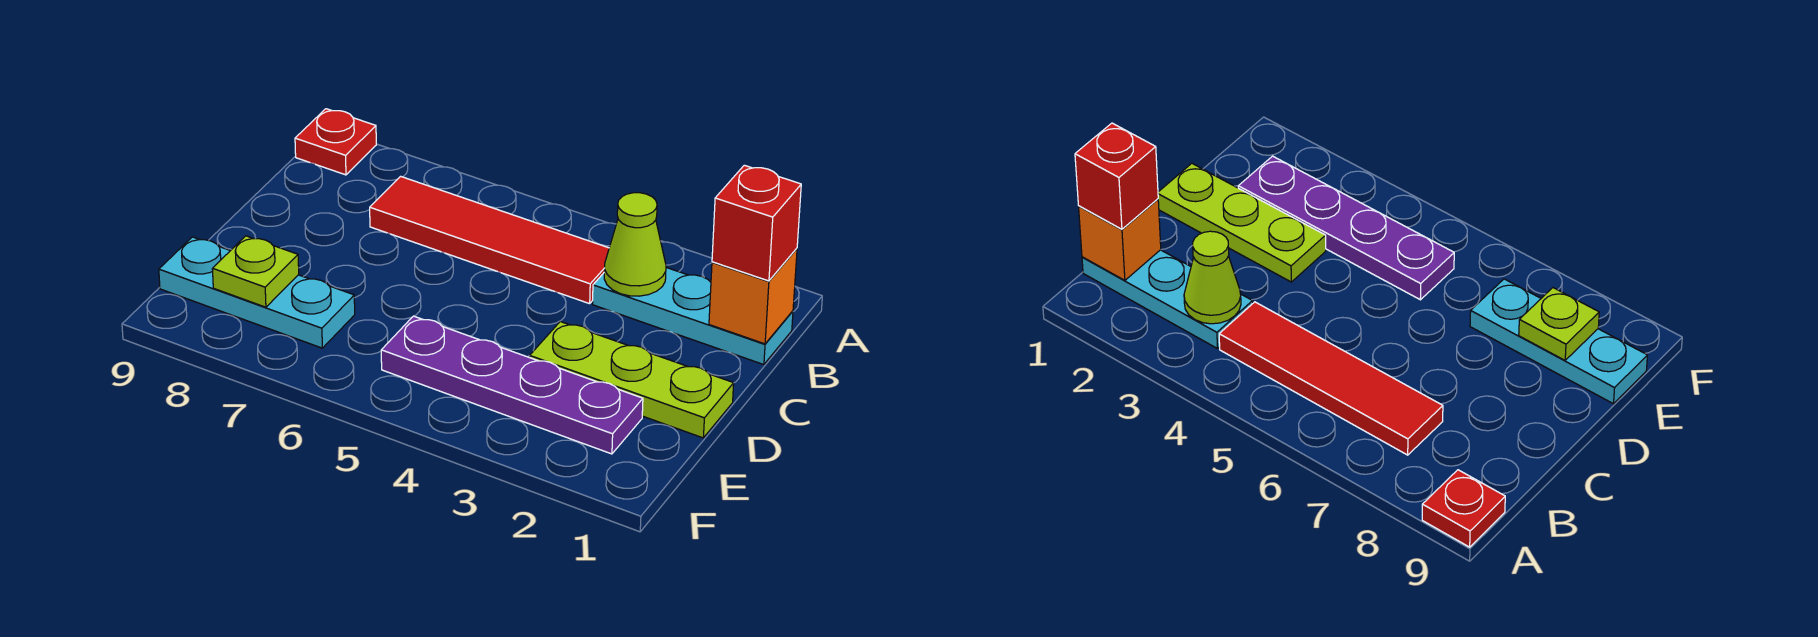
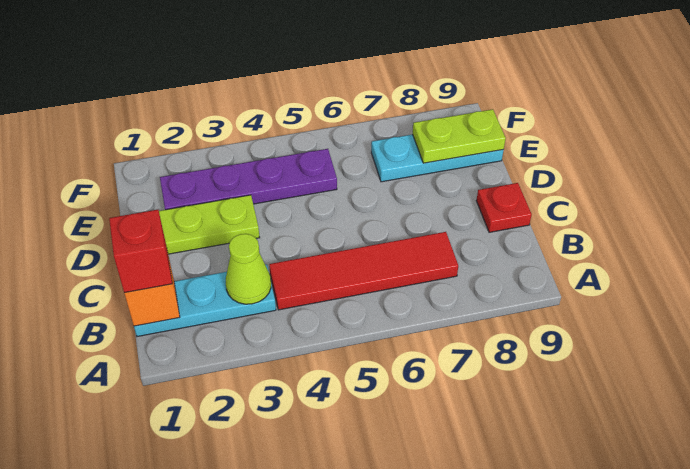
red 1x1 plate [295,109,376,175] -> red 1x1 plate moved to [476,183,532,232]
lime 1x1 plate [212,236,299,307] -> lime 1x2 plate [413,109,506,163]

